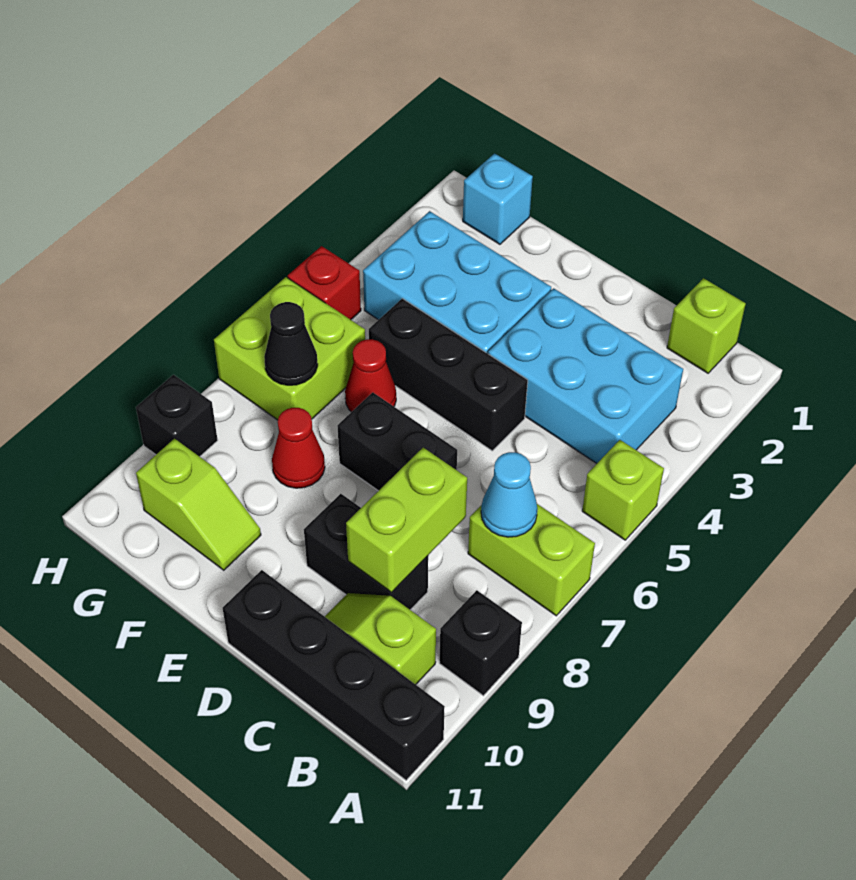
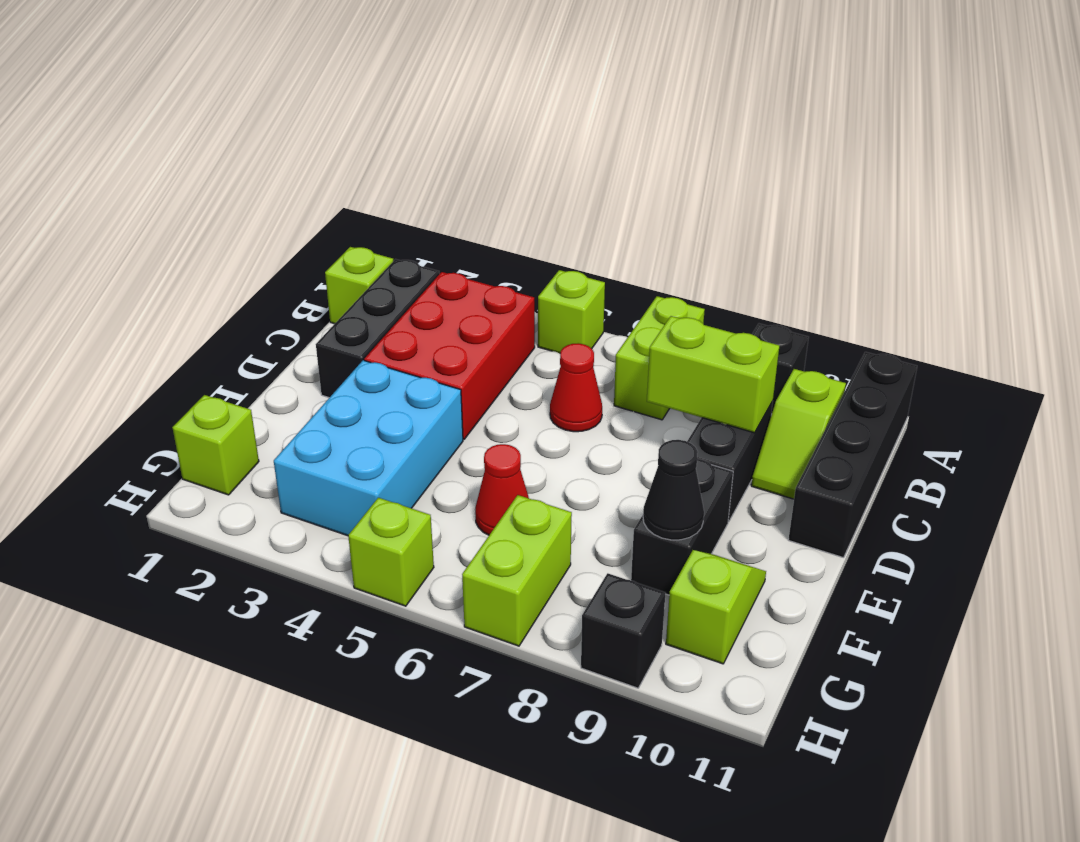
cyan 2x3 brick [488,288,683,463] -> red 2x3 brick [364,272,535,439]
cyan 1x1 cone [481,452,537,537] -> none
black 1x3 brick [369,298,528,451] -> black 1x3 brick moved to [316,259,439,398]
black 1x2 brick [337,392,457,491] -> black 1x2 brick moved to [631,459,733,595]
red 1x1 cone [272,408,325,488] -> red 1x1 cone moved to [550,343,602,432]
cyan 1x1 brick [463,153,533,244] -> lime 1x1 brick [172,395,259,495]
lime 2x2 brick [214,277,365,420] -> lime 1x2 brick [462,495,572,646]
black 1x1 cone [264,302,318,385] -> black 1x1 cone moved to [643,440,704,540]
red 1x1 brick [288,246,361,320] -> lime 1x1 brick [348,498,434,606]

